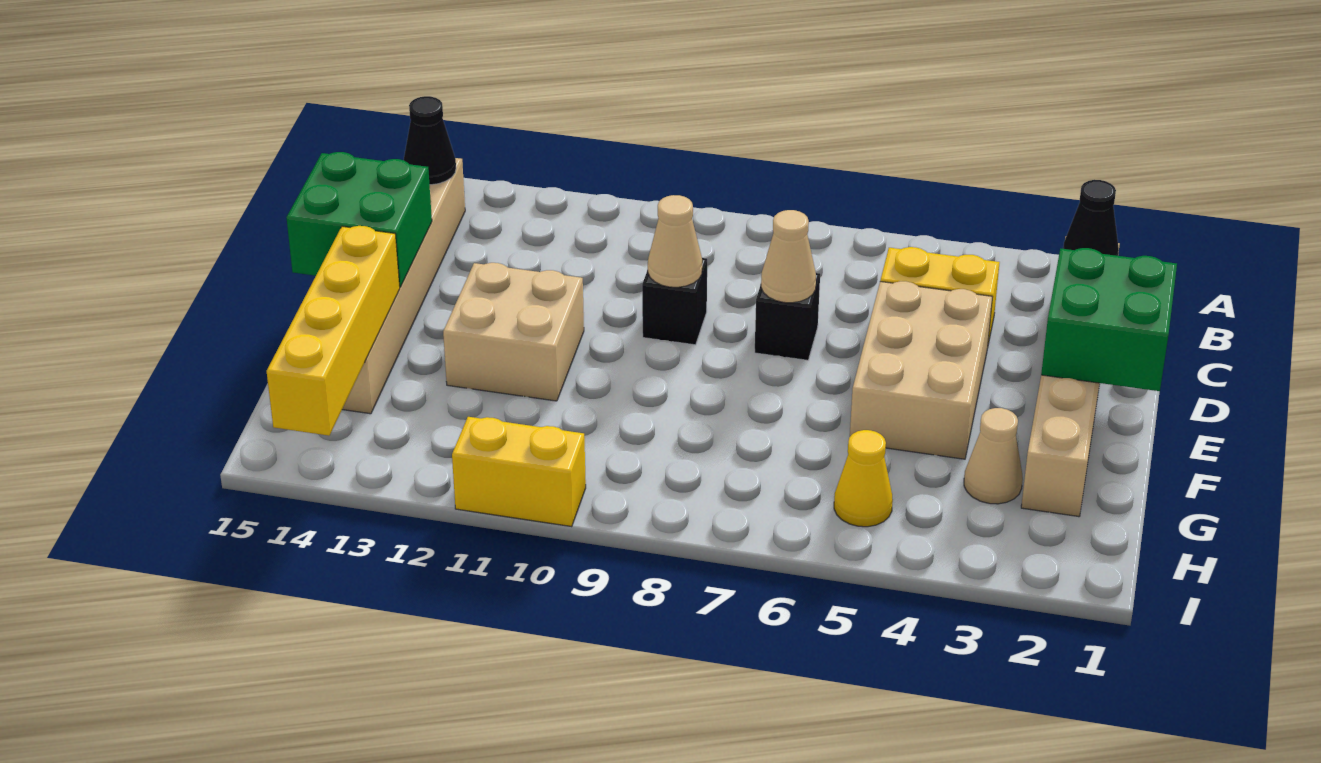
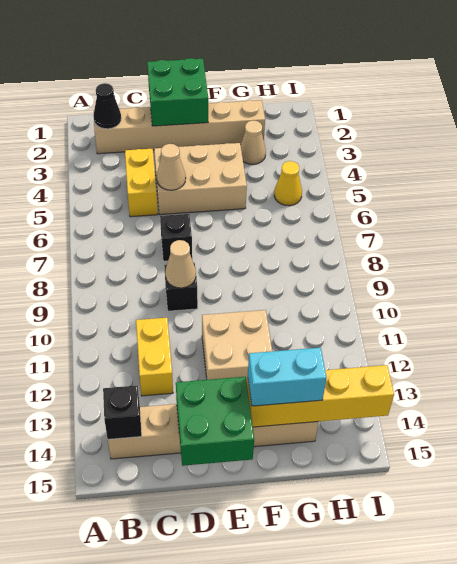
black 1x1 cone [404,96,456,185] -> black 1x1 brick [103,386,142,439]
tan 1x1 cone [761,210,816,303] -> tan 1x1 cone moved to [157,144,186,190]
none -> cyan 1x2 brick [248,348,326,406]
yellow 1x2 brick [452,417,586,527] -> yellow 1x2 brick moved to [136,318,173,396]

